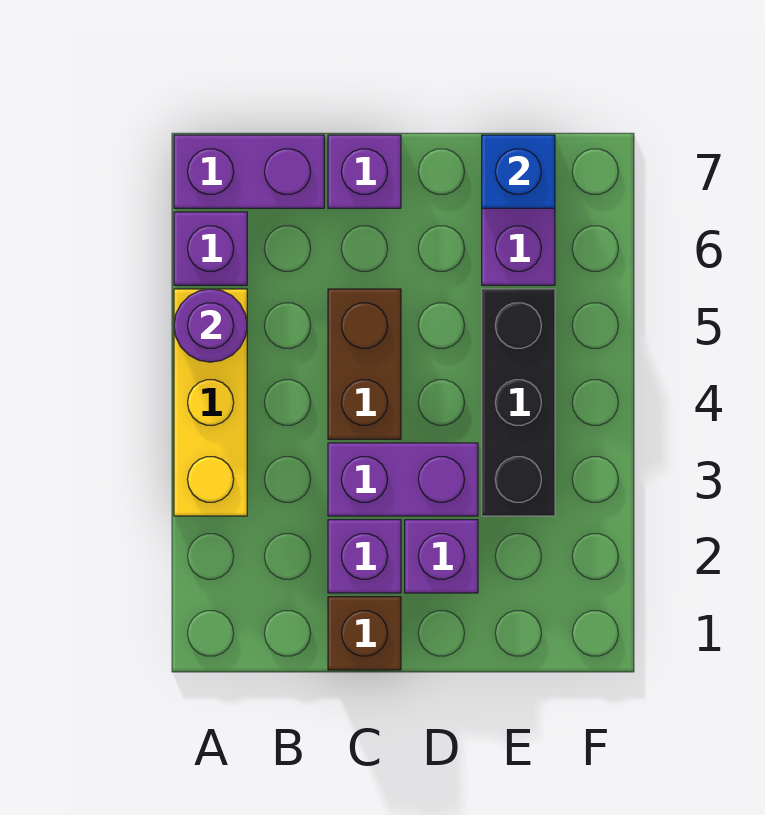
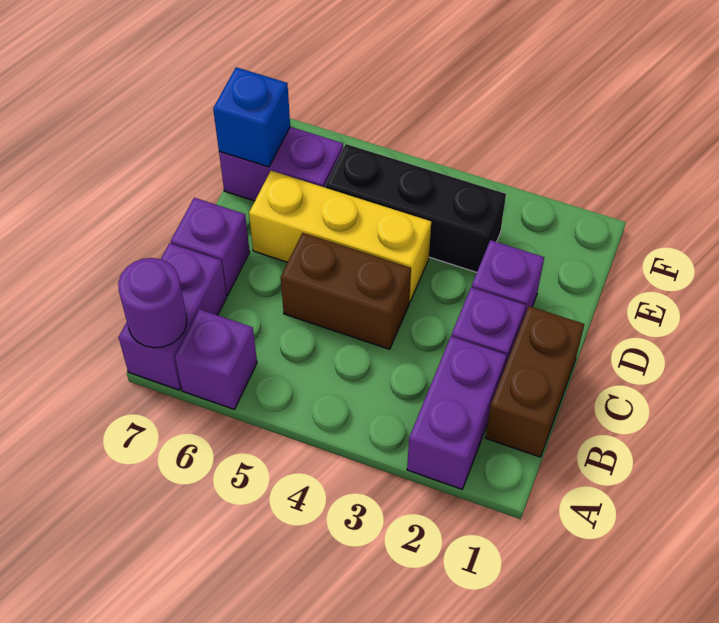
yellow 1x3 brick [174,289,247,516] -> yellow 1x3 brick moved to [249,171,431,302]
purple 1x1 round brick [174,289,247,362] -> purple 1x1 round brick moved to [118,258,187,348]
brown 1x1 brick [328,597,401,670] -> brown 1x2 brick [485,306,584,457]
purple 1x2 brick [328,443,478,516] -> purple 1x2 brick moved to [407,337,507,489]

